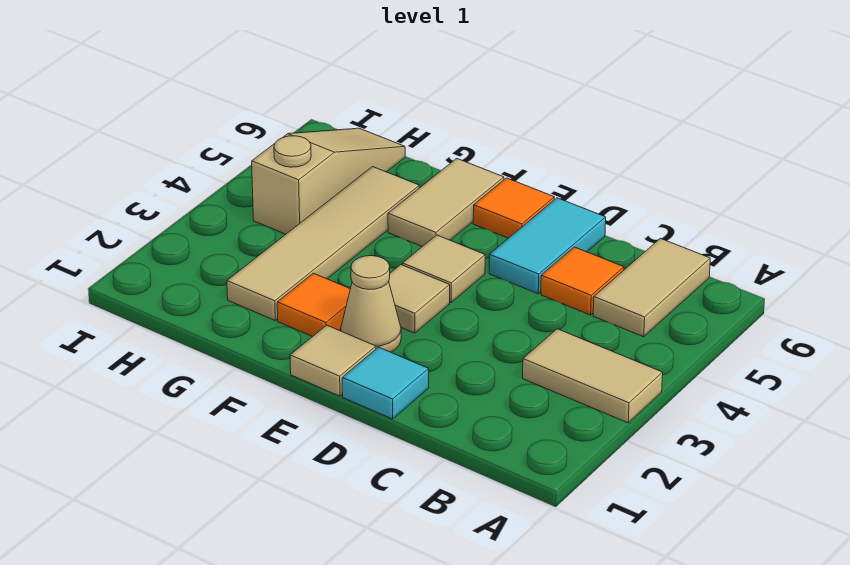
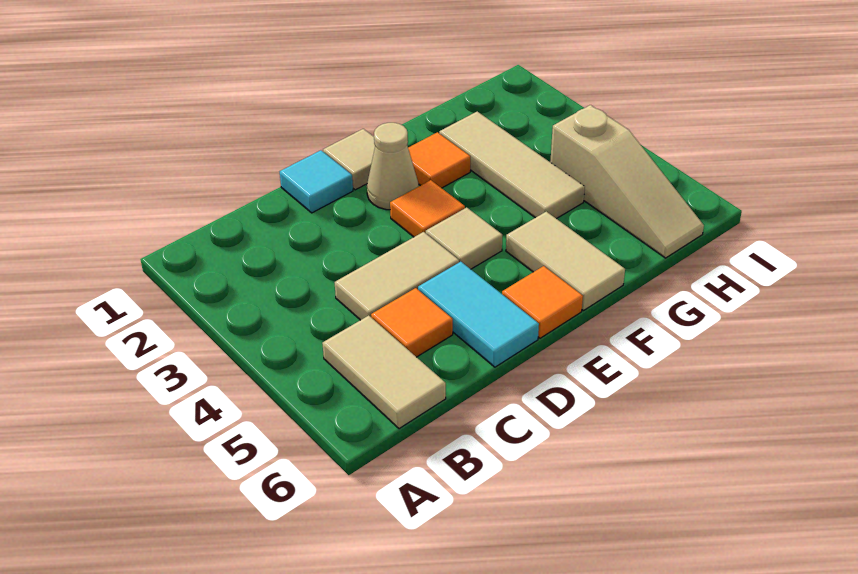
tan 1x2 tile [523,329,663,423] -> tan 1x2 tile moved to [335,232,459,320]
tan 1x1 tile [389,265,450,333] -> orange 1x1 tile [390,180,465,237]
tan 1x4 tile [227,167,419,320] -> tan 1x3 tile [439,112,585,219]

